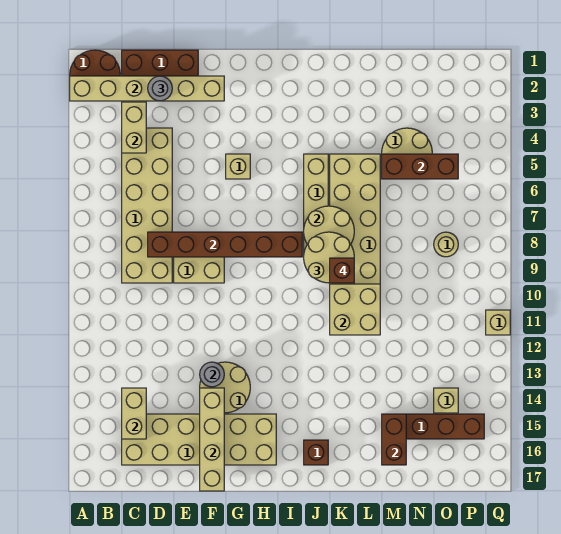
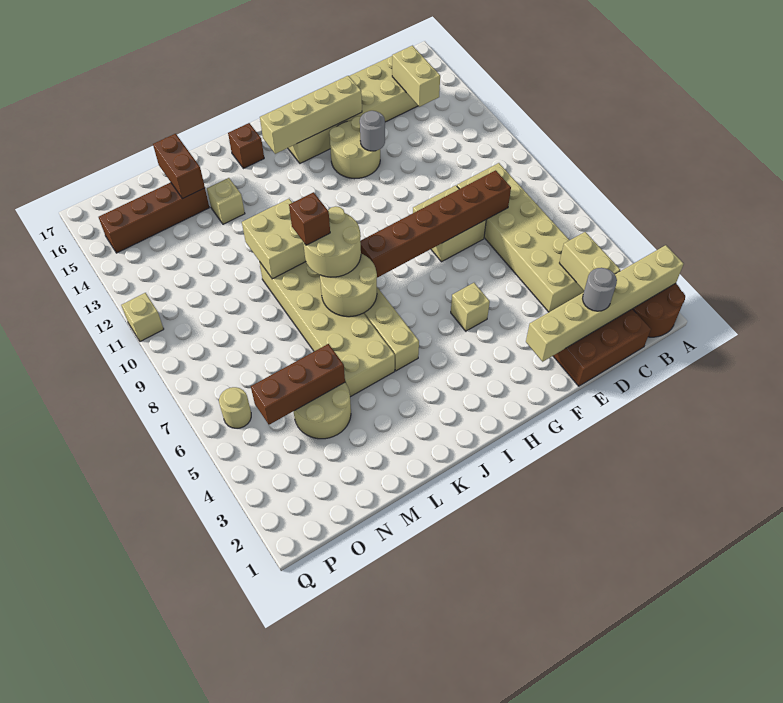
tan 1x4 brick [200,388,224,491] -> tan 1x4 brick turned to [260,76,362,154]
tan 1x1 round brick [434,232,458,257] -> tan 1x1 round brick moved to [219,387,251,428]
tan 1x1 brick [434,388,458,413] -> tan 1x1 brick moved to [207,178,245,224]

